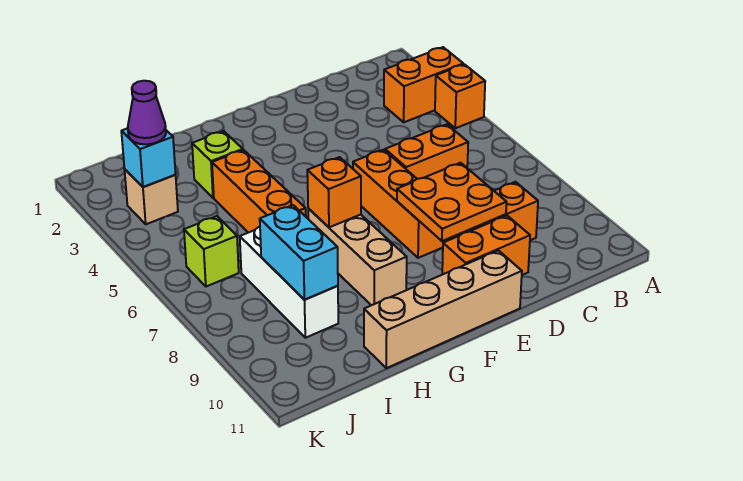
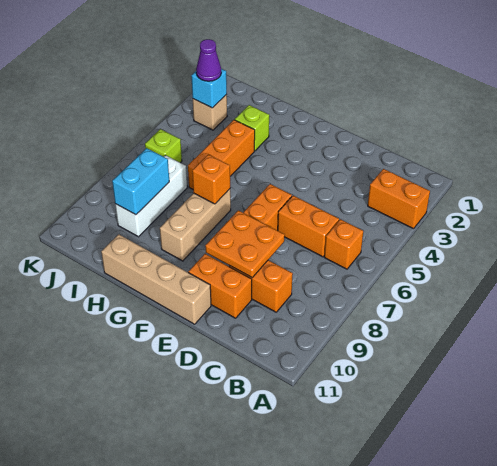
orange 1x1 brick [435,64,485,128] -> orange 1x1 brick moved to [324,219,363,269]

